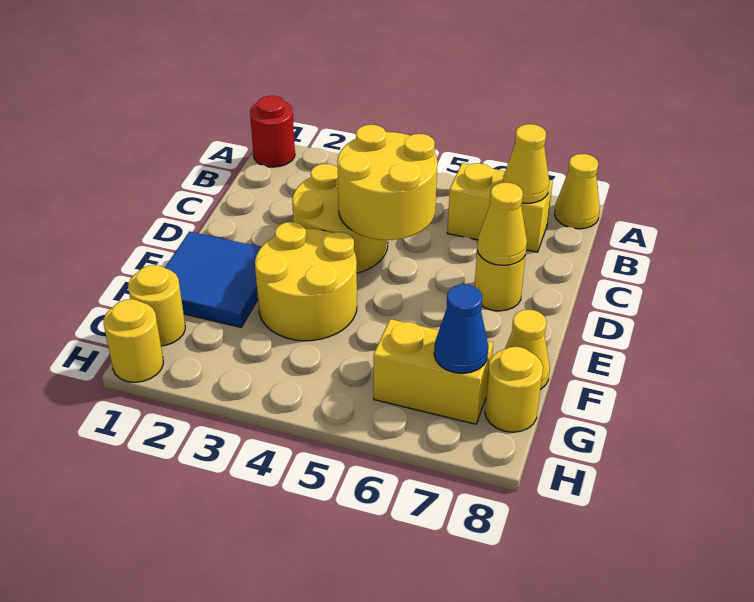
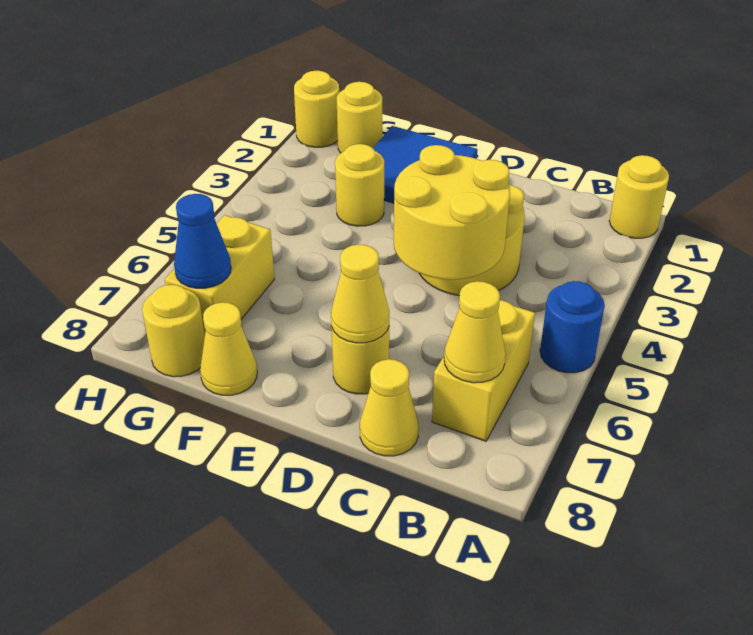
red 1x1 round brick [250,96,295,167] -> yellow 1x1 round brick [609,155,669,238]
none -> blue 1x1 round brick [540,281,605,373]
yellow 1x1 cone [555,154,600,229] -> yellow 1x1 cone moved to [360,359,419,456]
yellow 2x2 round brick [255,222,357,341] -> yellow 1x1 round brick [335,144,384,226]

